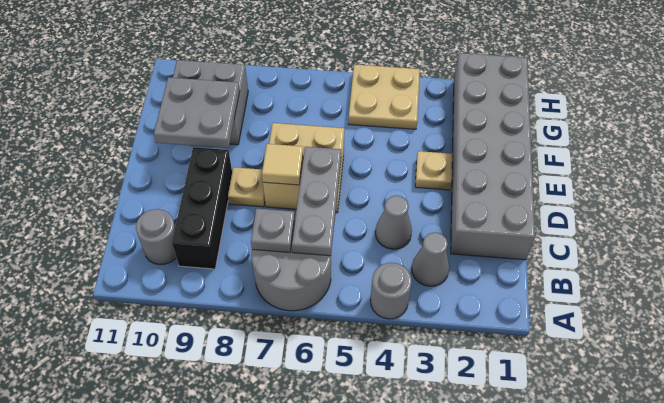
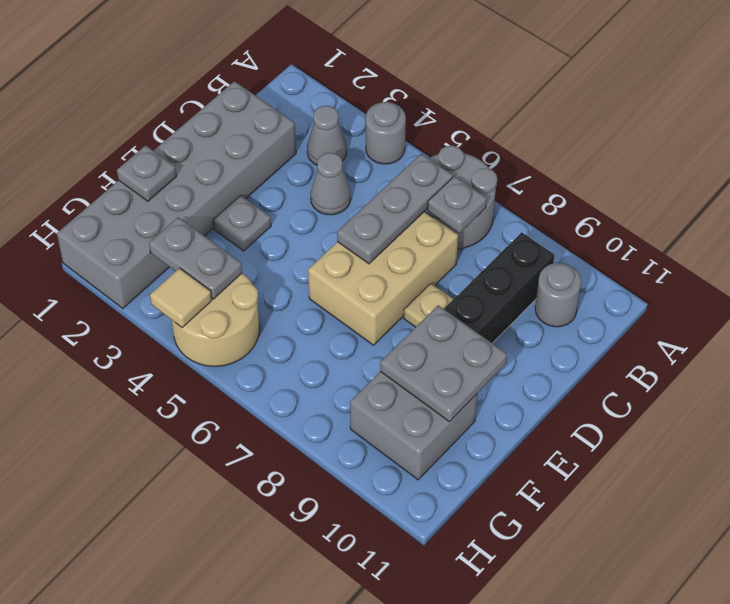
tan 2x2 brick [263,123,344,213] -> tan 2x3 brick [308,212,458,345]
tan 1x1 tile [262,144,303,185] -> tan 1x1 tile moved to [150,268,212,327]
tan 1x1 plate [415,151,452,190] -> grey 1x1 plate [213,195,271,251]
none -> grey 1x1 plate [117,145,176,201]
none -> grey 1x2 plate [149,217,242,299]
tan 2x2 plate [349,64,420,129] -> tan 2x2 round brick [172,273,259,366]

